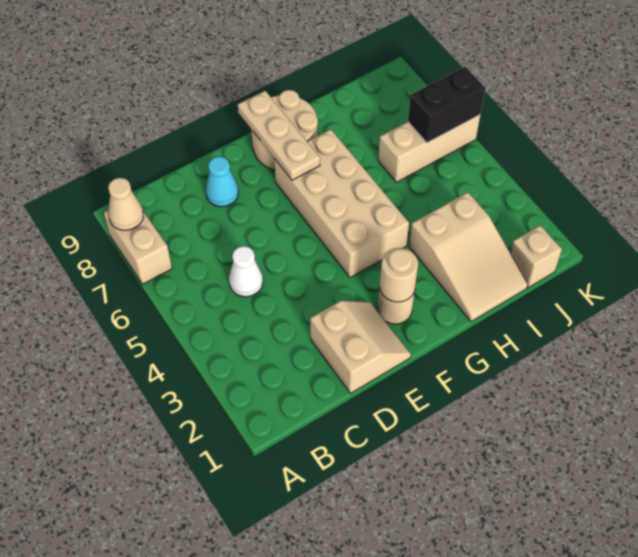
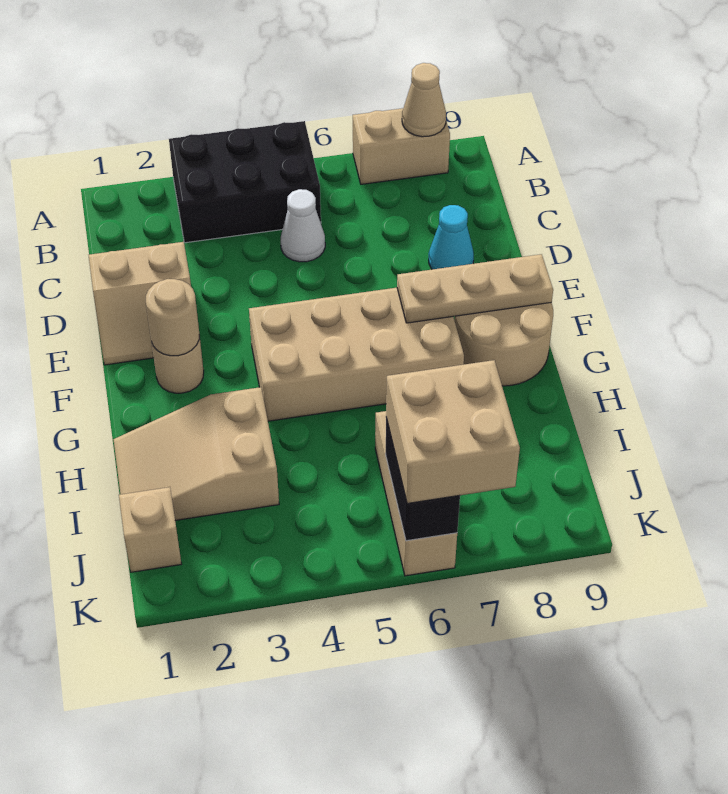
none -> black 2x3 brick [169,121,321,243]
none -> tan 2x2 brick [386,360,520,503]

